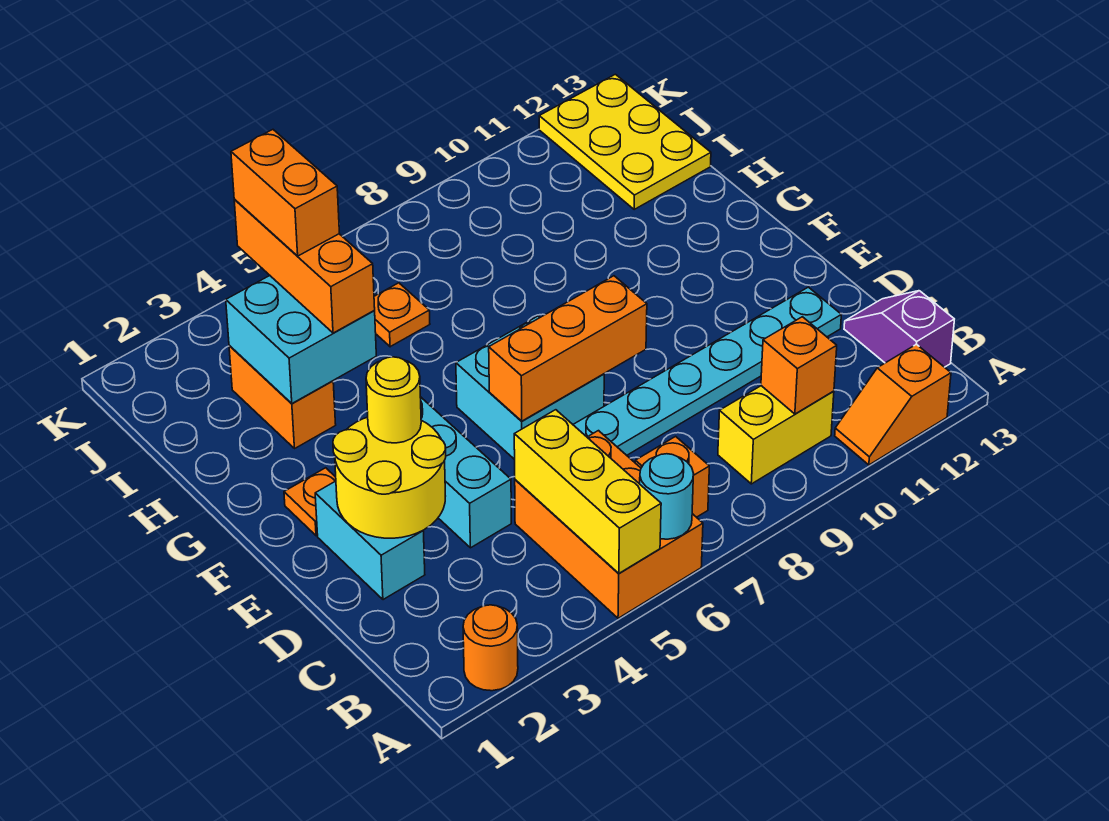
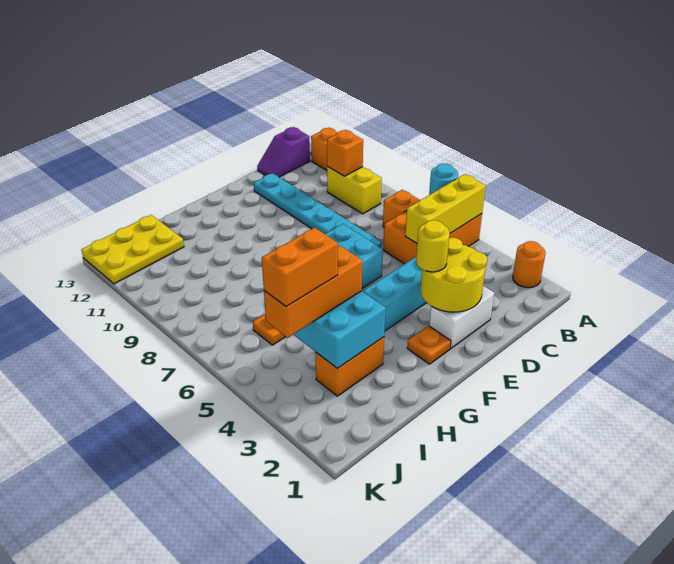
cyan 1x2 brick [315,481,425,600] -> white 1x2 brick [429,286,494,349]
orange 1x3 brick [489,276,647,421] -> none

